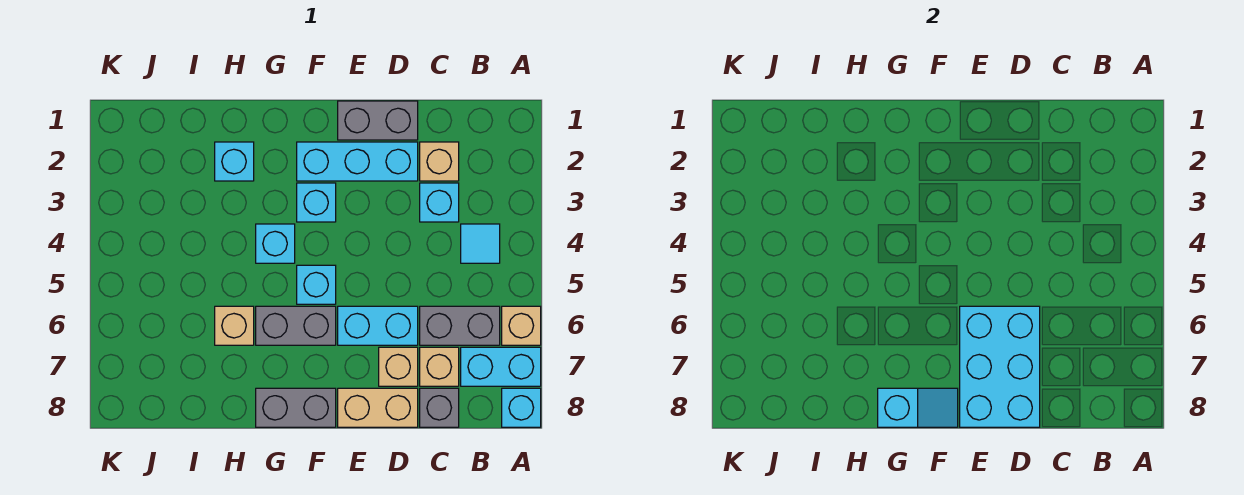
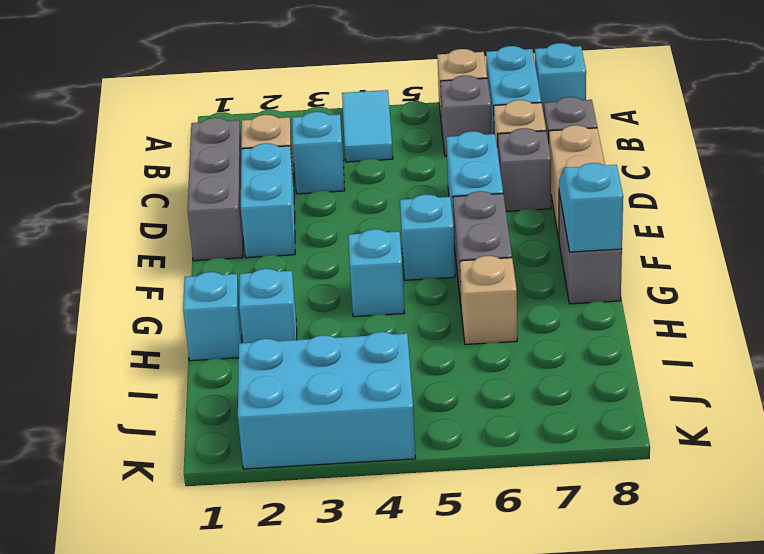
cyan 1x1 tile [461,224,500,263] -> cyan 1x2 tile [342,90,393,162]
grey 1x2 brick [420,306,500,345] -> grey 1x1 brick [440,75,492,156]
grey 1x2 brick [338,101,418,140] -> grey 1x3 brick [188,118,243,261]
cyan 1x3 brick [297,142,418,181] -> cyan 1x2 brick [241,143,295,258]
cyan 2x3 brick [960,306,1040,427] -> cyan 2x3 brick moved to [238,332,416,469]
tan 1x1 brick [379,347,418,386] -> grey 1x1 brick [498,128,551,211]
cyan 1x1 brick [297,183,336,222] -> cyan 1x1 brick moved to [183,272,242,361]

